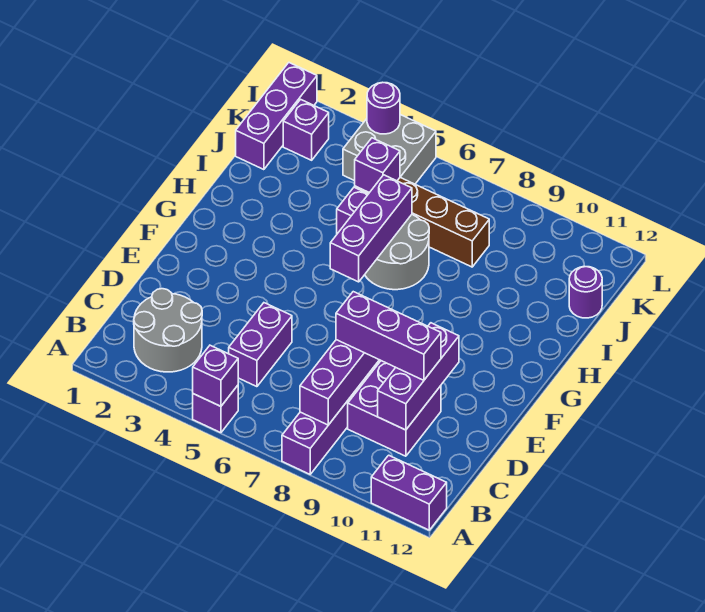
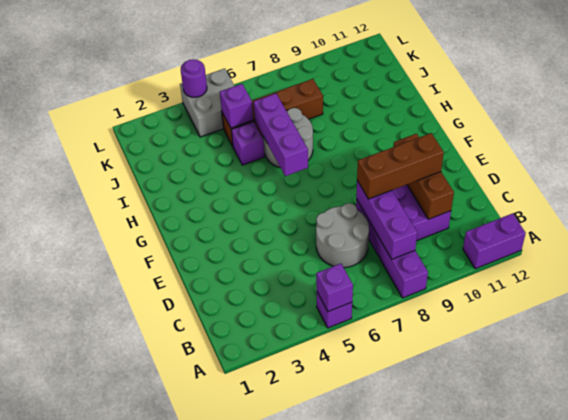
grey 2x2 round brick [134,289,202,372] -> grey 2x2 round brick moved to [316,203,369,268]
purple 1x2 brick [229,303,292,387] -> none
purple 1x3 brick [378,323,459,430] -> brown 1x3 brick [394,134,454,219]
purple 1x3 brick [336,292,441,380] -> brown 1x3 brick [357,133,444,199]
purple 1x3 brick [236,63,317,170] -> none
purple 1x1 round brick [569,266,602,318] -> none
purple 1x1 brick [283,99,329,160] -> none

